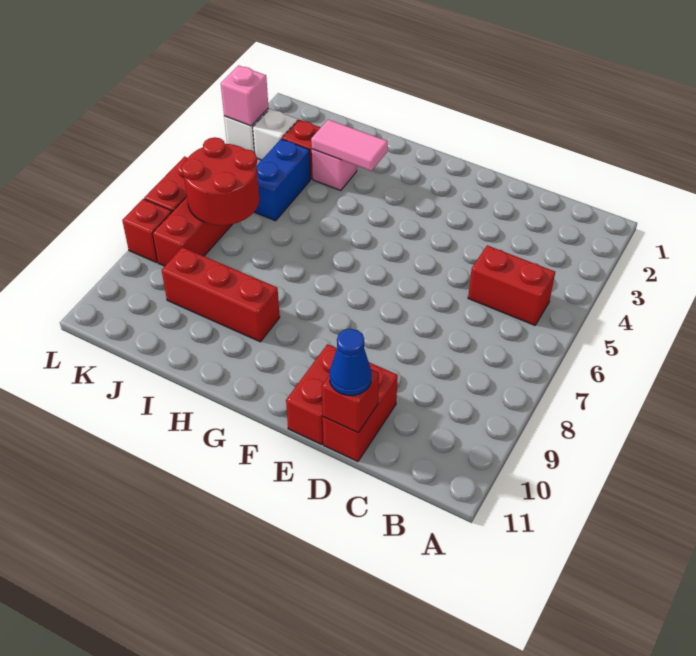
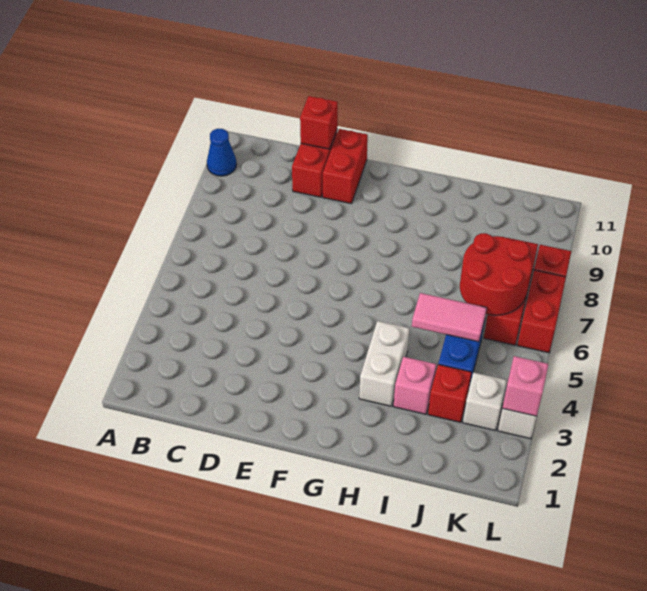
red 1x2 brick [468,245,555,325] -> none
blue 1x1 cone [330,329,372,396] -> blue 1x1 cone moved to [207,129,237,176]
none -> white 1x2 brick [359,321,410,406]
pink 1x2 tile [311,120,388,171] -> pink 1x2 tile moved to [412,293,487,342]
red 1x3 brick [162,247,280,342] -> none

